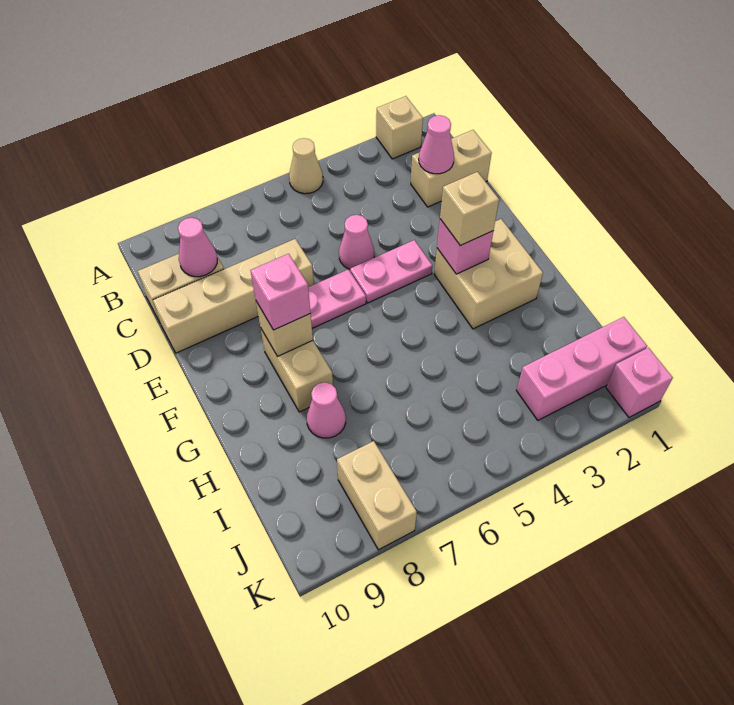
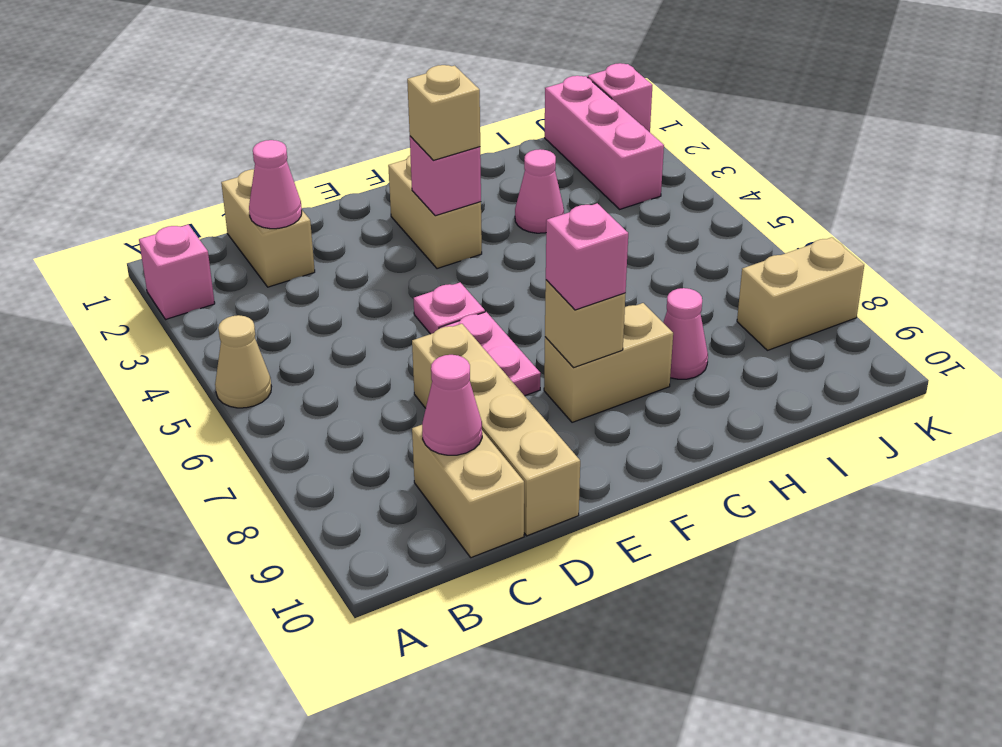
tan 1x1 brick [376,96,423,159] -> pink 1x1 brick [139,225,215,319]
pink 1x1 cone [339,215,374,269] -> pink 1x1 cone moved to [515,149,564,233]
pink 1x2 plate [350,240,432,303] -> pink 1x1 plate [414,282,485,334]
tan 2x2 brick [434,219,543,329] -> tan 1x2 brick [388,156,482,269]

